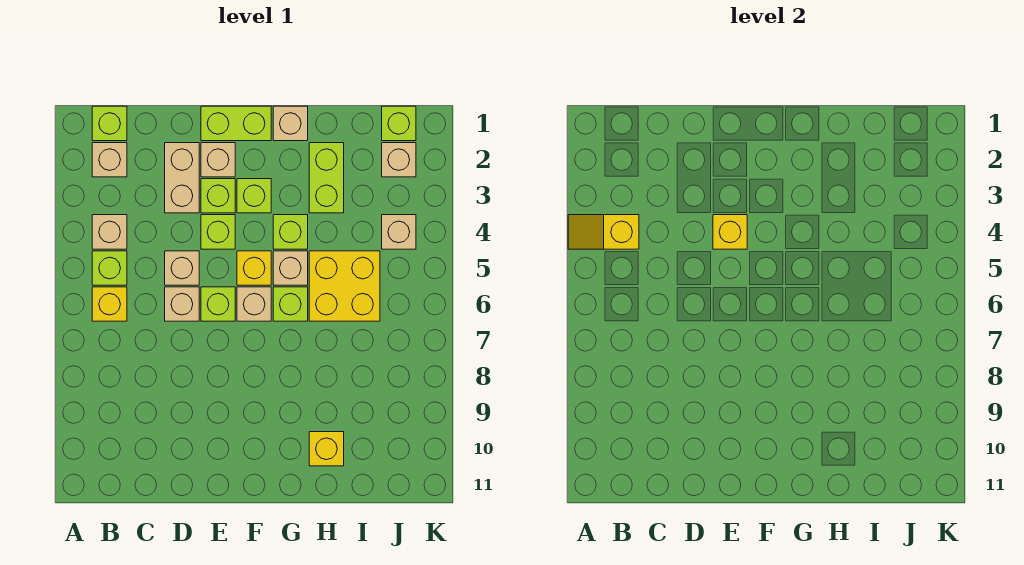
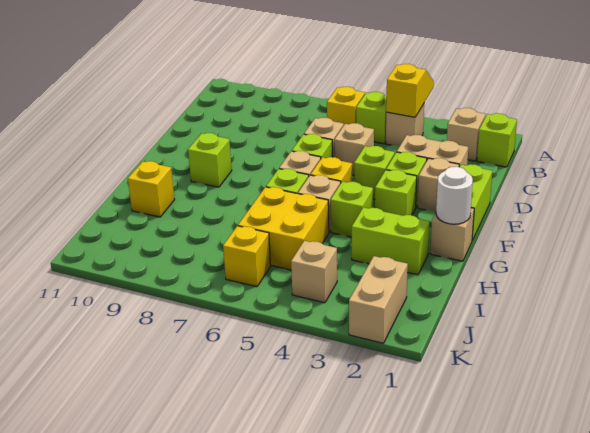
yellow 1x1 brick [713,215,747,249] -> yellow 1x1 brick moved to [223,226,271,287]
none -> white 1x1 round brick [436,167,473,224]
lime 1x1 brick [382,106,416,141] -> lime 1x1 brick moved to [188,133,232,187]
tan 1x1 brick [382,143,416,177] -> tan 1x2 brick [349,256,408,343]

